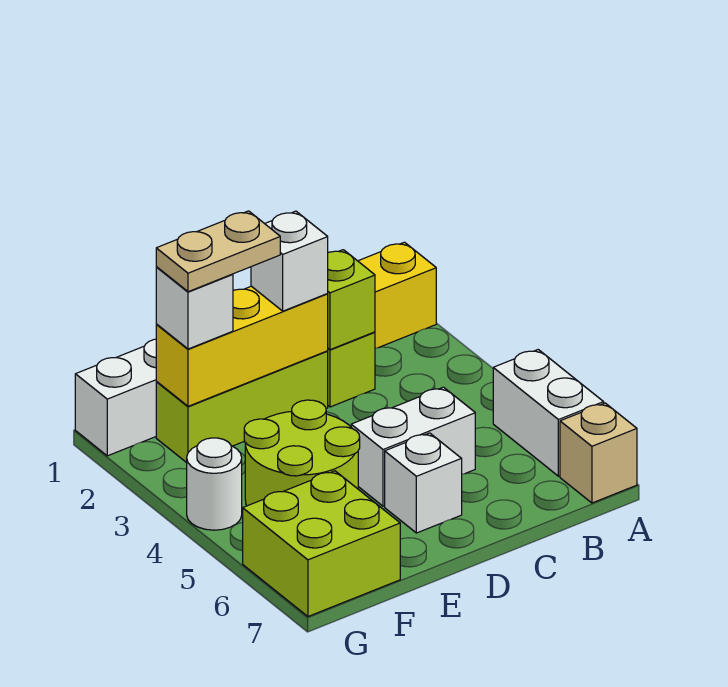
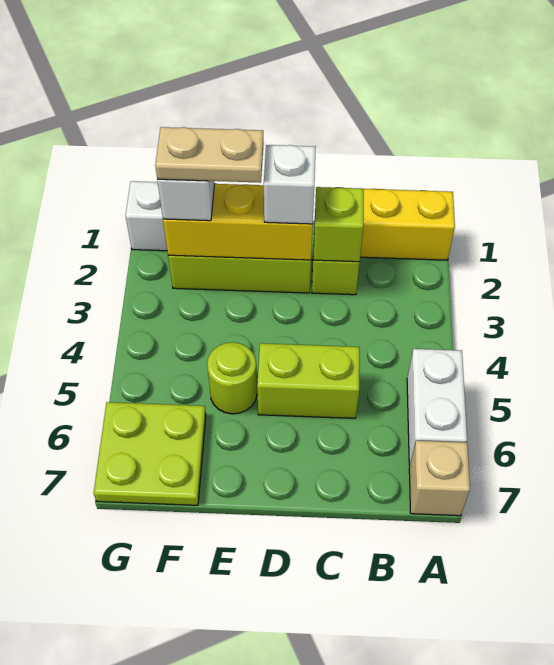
white 1x2 brick [351,387,475,506] -> lime 1x2 brick [257,343,360,418]
white 1x1 brick [385,433,462,533] -> none
lime 2x2 round brick [244,400,360,506] -> lime 1x1 round brick [207,342,257,414]
lime 2x2 brick [243,471,400,616] -> lime 2x2 plate [94,402,206,505]
white 1x1 round brick [187,438,242,530] -> none

